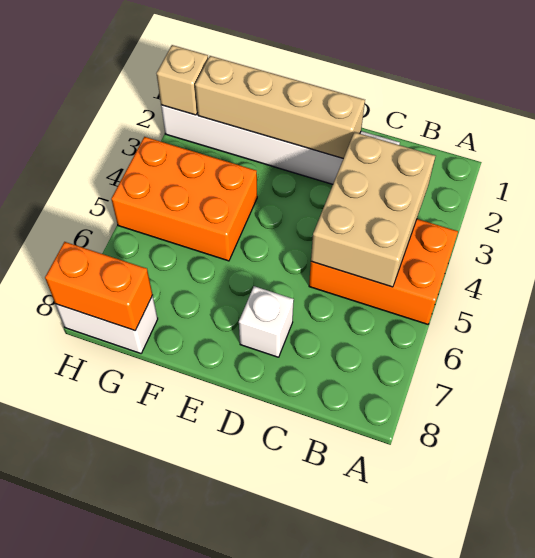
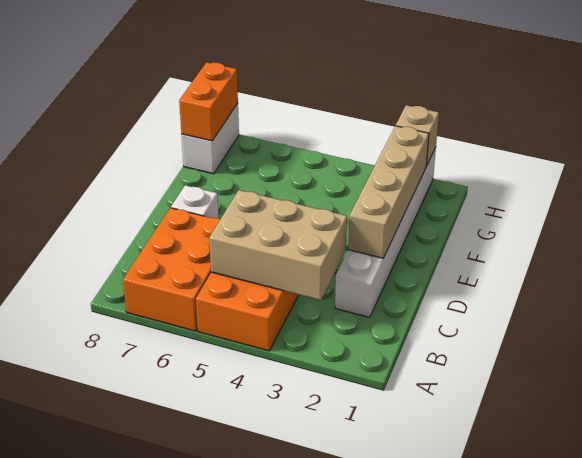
orange 2x3 brick [111,137,257,261] -> orange 2x3 brick moved to [123,208,220,331]

